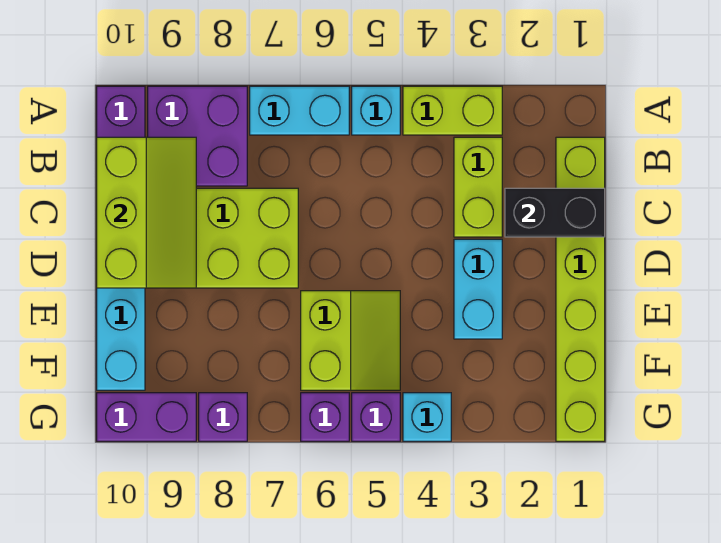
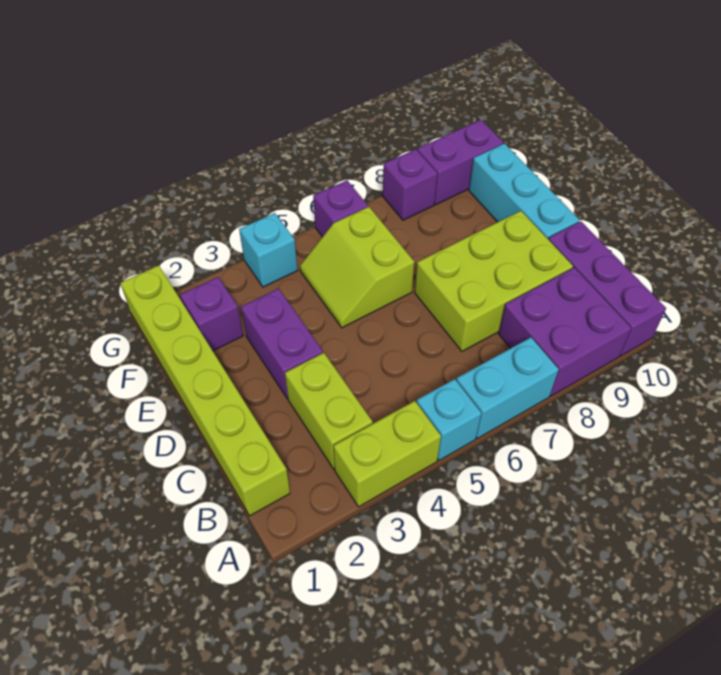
lime 2x3 slope [97,137,196,288] -> none
black 1x2 brick [505,188,605,237] -> none
cyan 1x2 brick [454,239,502,339] -> purple 1x2 brick [241,289,323,399]
purple 1x1 brick [352,393,400,441] -> purple 1x1 brick moved to [180,277,243,351]

